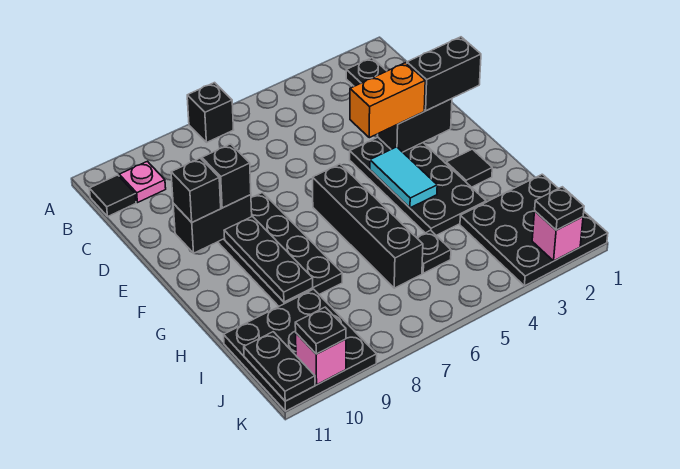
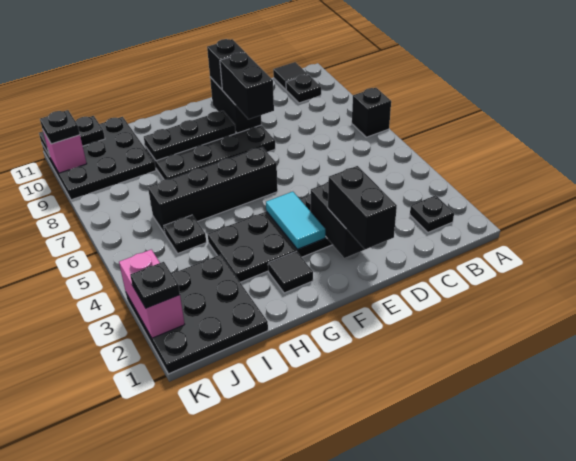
pink 1x1 plate [119,161,166,203] -> black 1x1 plate [286,75,321,103]
orange 1x2 brick [350,63,425,138] -> none
black 1x1 brick [202,144,251,208] -> black 1x2 brick [220,52,274,119]
cyan 1x2 tile [370,147,437,208] -> cyan 1x2 tile turned to [266,192,325,249]
pink 1x1 brick [532,211,583,261] -> pink 1x2 brick [119,250,185,338]

